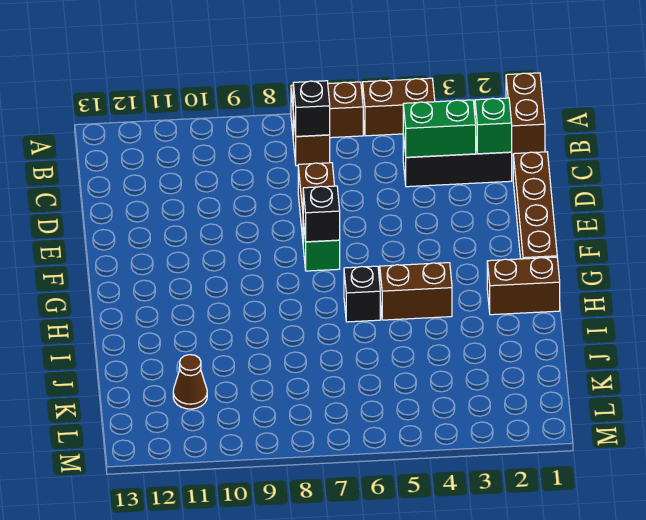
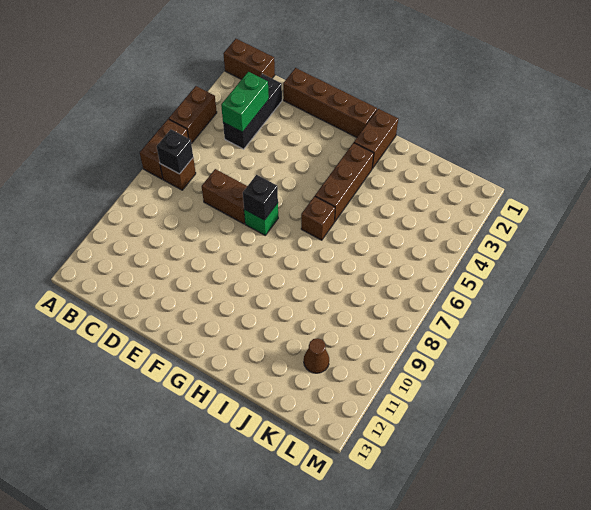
green 1x1 brick [475,98,512,154] -> none
brown 1x2 brick [380,263,452,320] -> brown 1x3 brick [315,143,374,222]
black 1x1 brick [344,266,380,322] -> brown 1x1 brick [301,196,335,240]

